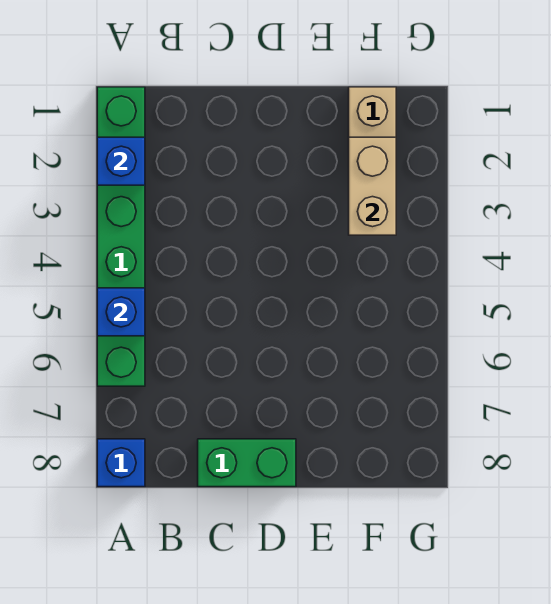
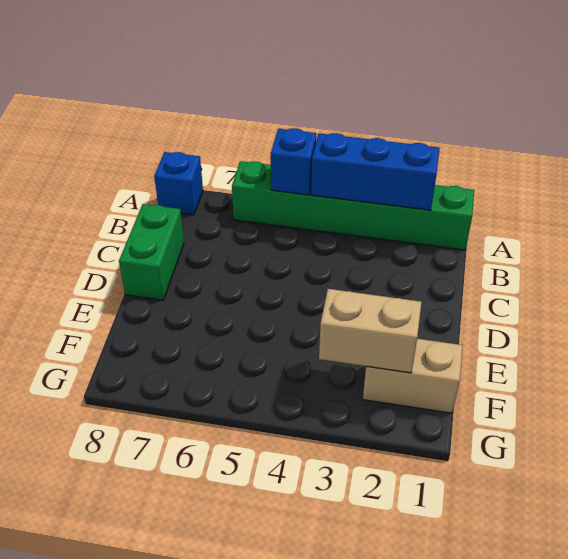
blue 1x1 brick [97,137,145,185] -> blue 1x3 brick [311,133,440,210]

